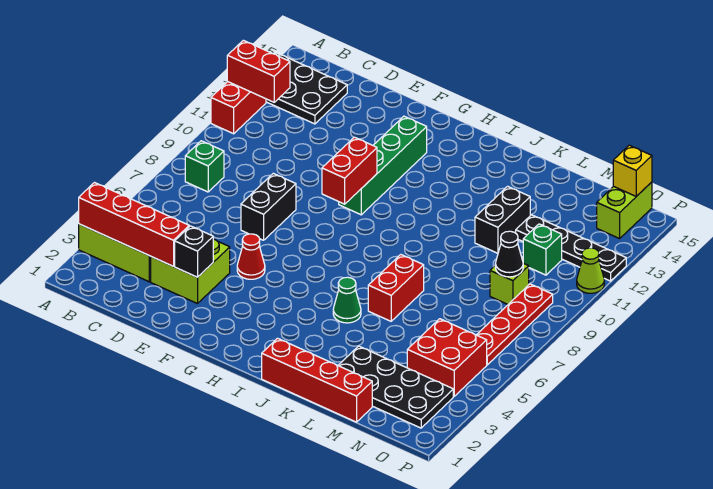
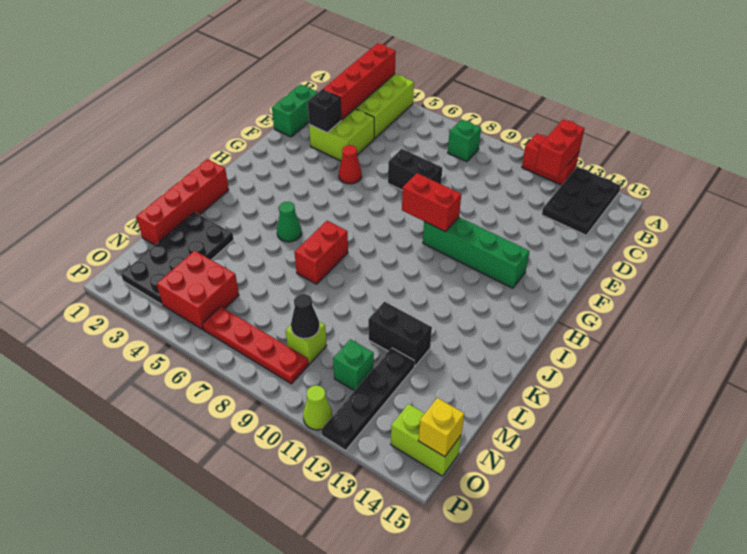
none -> green 1x2 brick [272,84,318,137]
red 1x2 brick [368,255,424,321] -> red 1x2 brick turned to [295,221,348,284]

